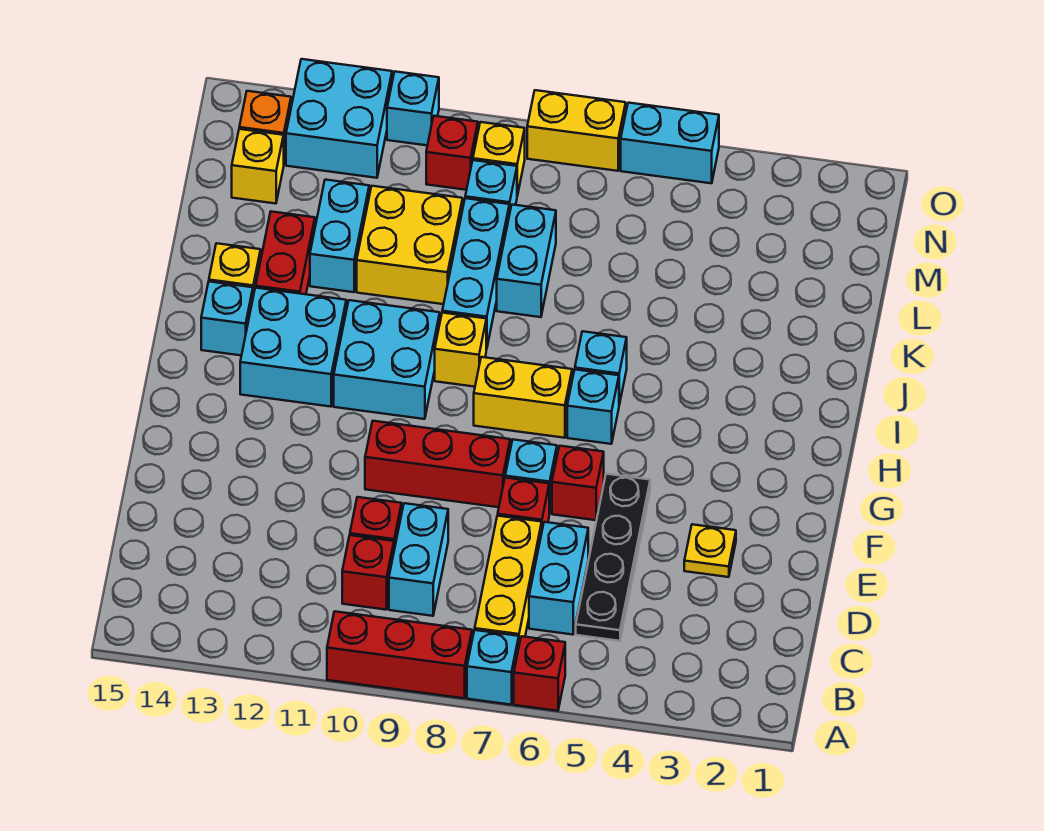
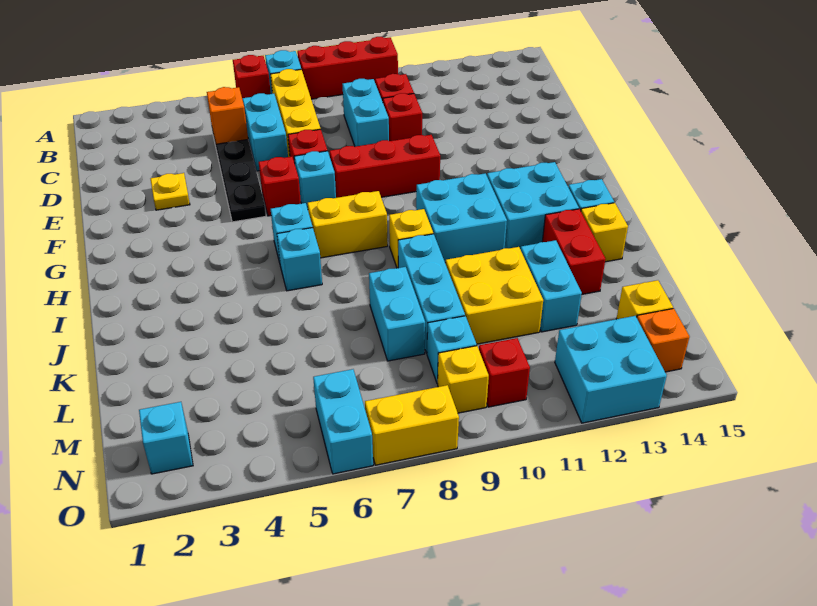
none -> orange 1x1 brick [207,87,248,144]
cyan 1x2 brick [621,103,719,183] -> cyan 1x2 brick turned to [313,369,373,474]
cyan 1x1 brick [387,72,439,145] -> cyan 1x1 brick moved to [139,402,193,474]

